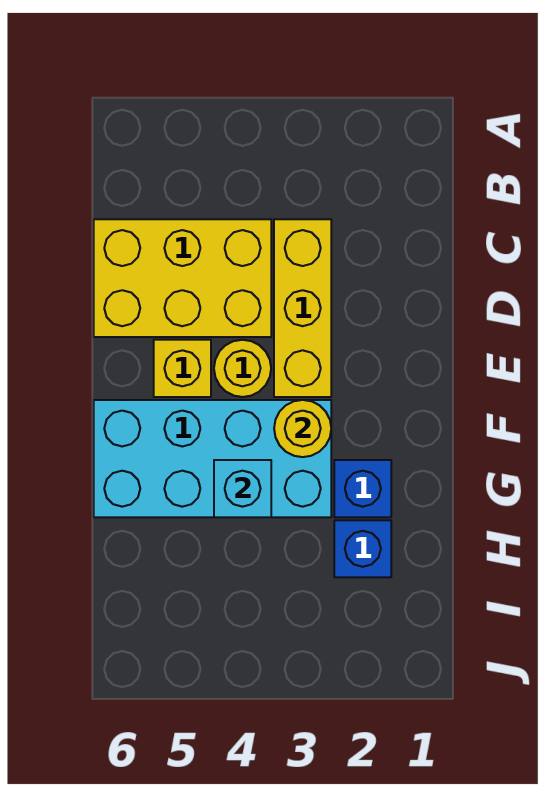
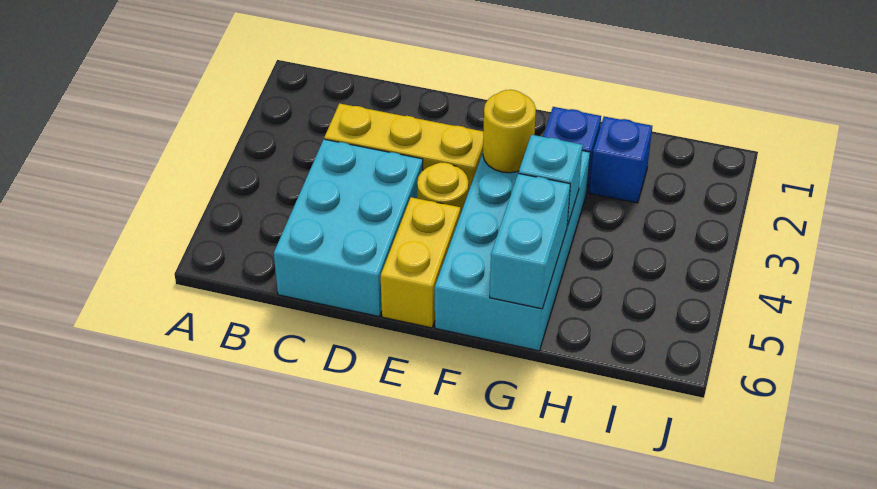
yellow 2x3 brick [94,219,271,337] -> cyan 2x3 brick [274,139,423,316]
yellow 1x1 brick [154,340,211,397] -> yellow 1x2 brick [381,197,460,328]
none -> cyan 1x2 brick [490,173,570,309]

